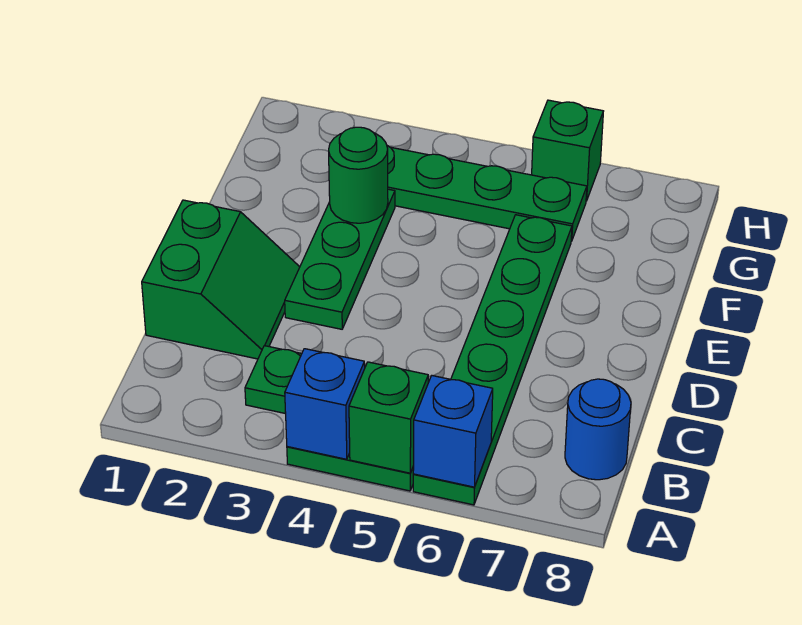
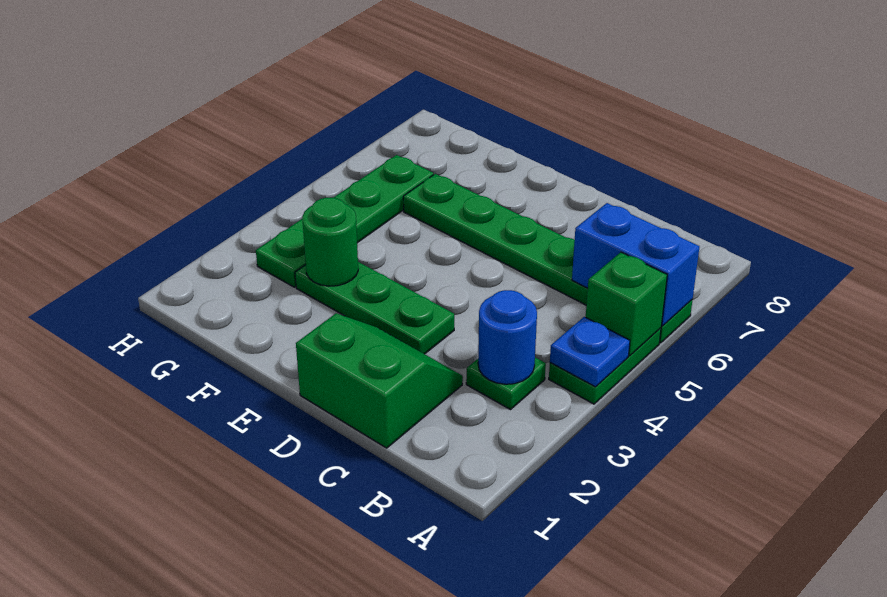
blue 1x1 brick [285,349,365,459] -> blue 1x1 plate [550,317,630,387]
blue 1x1 brick [413,376,493,487] -> blue 1x2 brick [572,203,699,326]
blue 1x1 round brick [565,379,631,480] -> blue 1x1 round brick moved to [478,290,537,384]
green 1x1 brick [532,100,603,201] -> none

